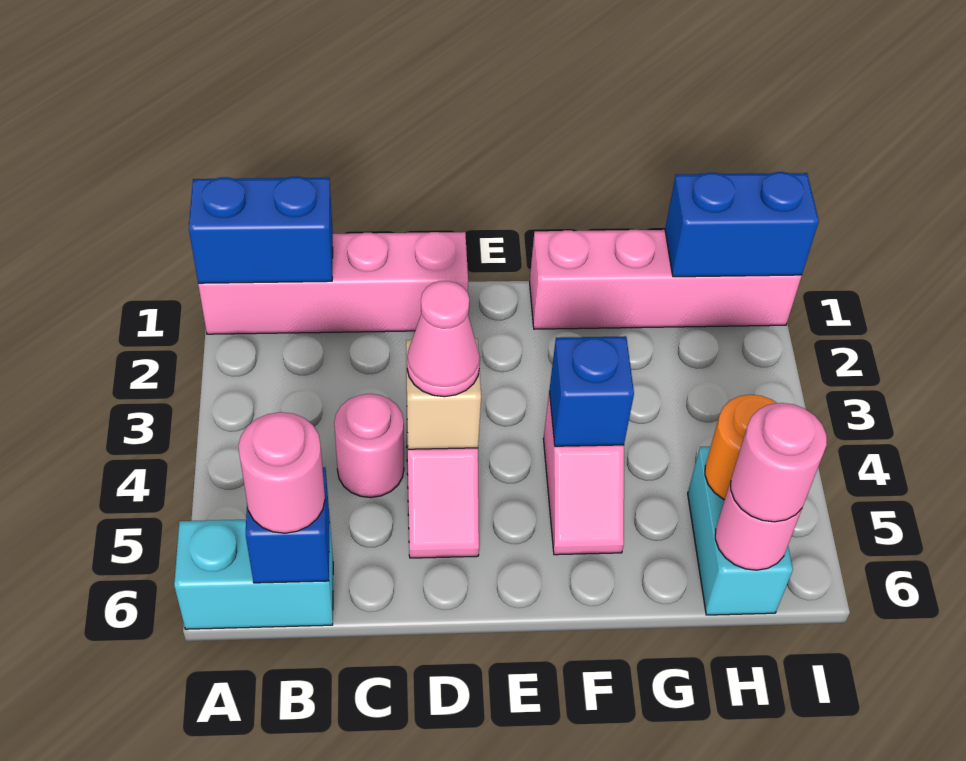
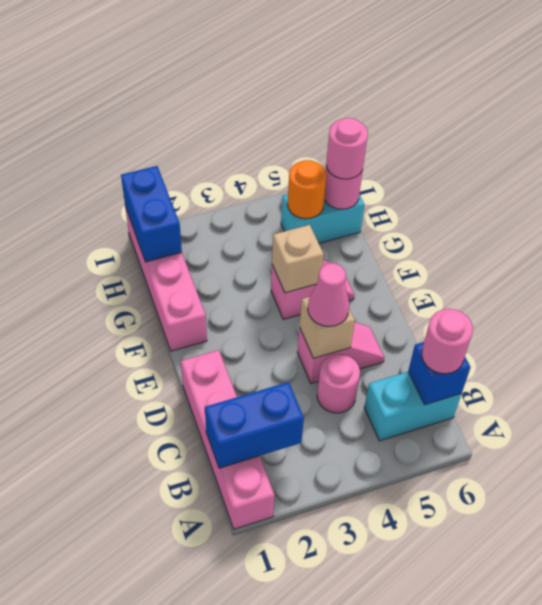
blue 1x2 brick [189,177,333,284] -> blue 1x2 brick turned to [205,382,304,468]
cyan 1x2 brick [174,520,333,629] -> cyan 1x2 brick turned to [364,372,461,441]
blue 1x1 brick [549,336,634,446] -> tan 1x1 brick [272,225,324,293]

